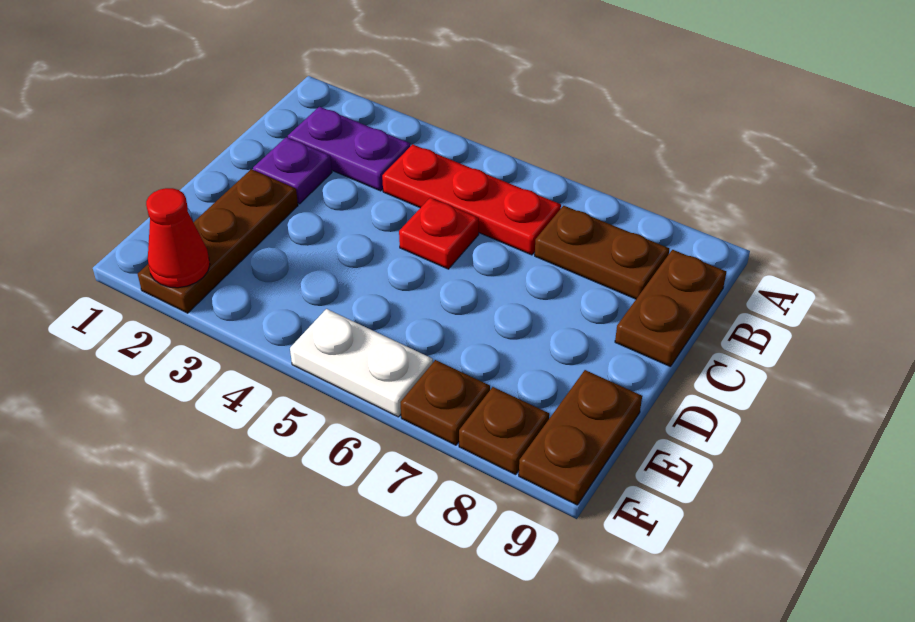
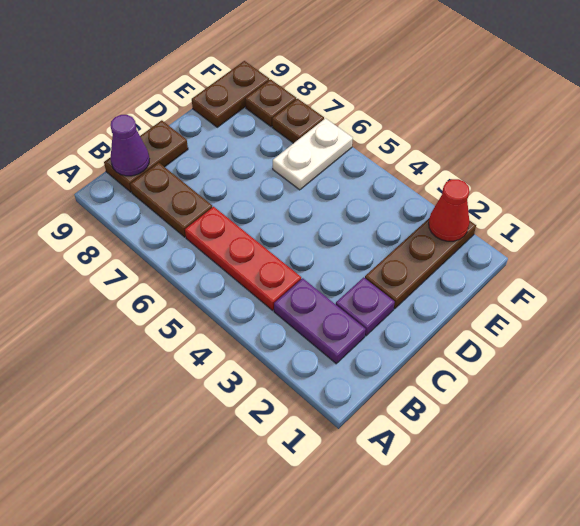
none -> purple 1x1 cone [110,115,149,176]
red 1x1 plate [399,198,479,269] -> none
white 1x2 plate [290,309,433,417] -> white 1x2 plate turned to [273,118,353,190]

